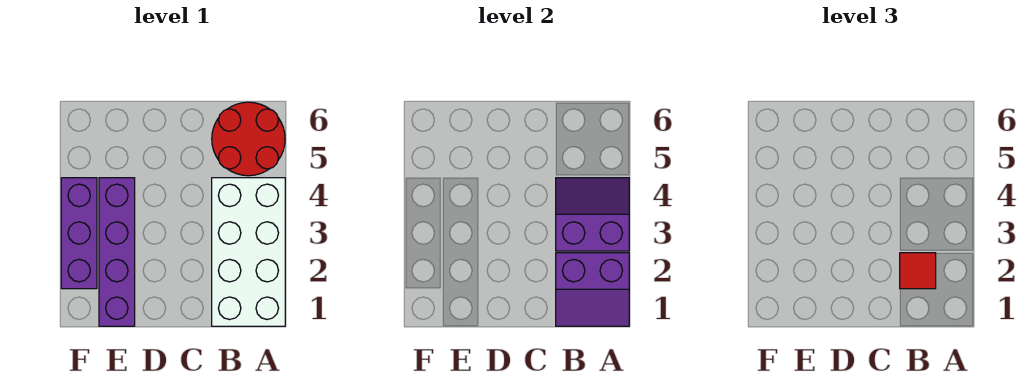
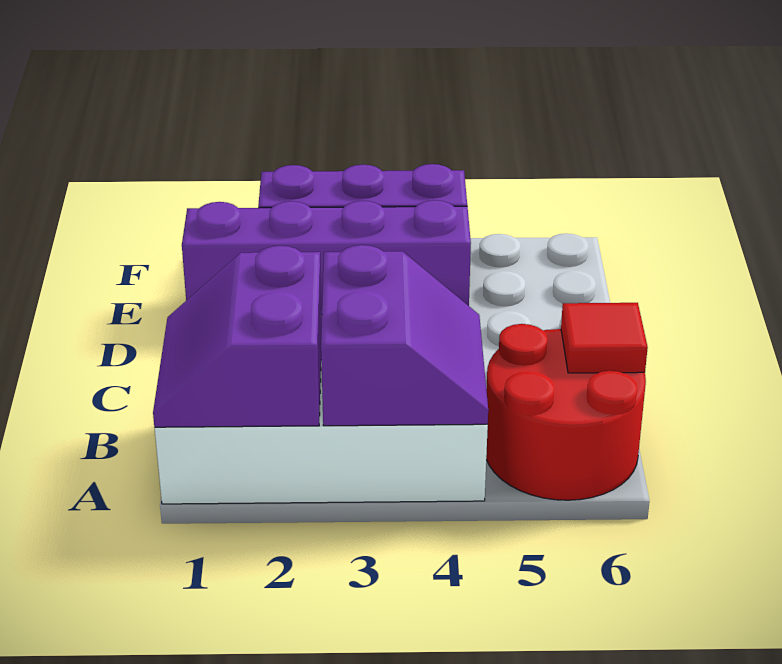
red 1x1 tile [900,253,936,289] -> red 1x1 tile moved to [561,303,648,373]

